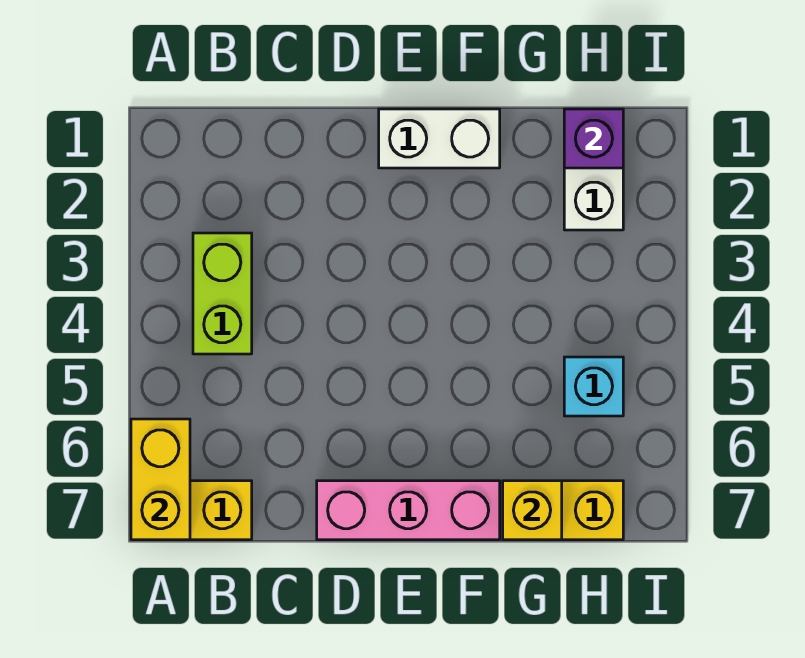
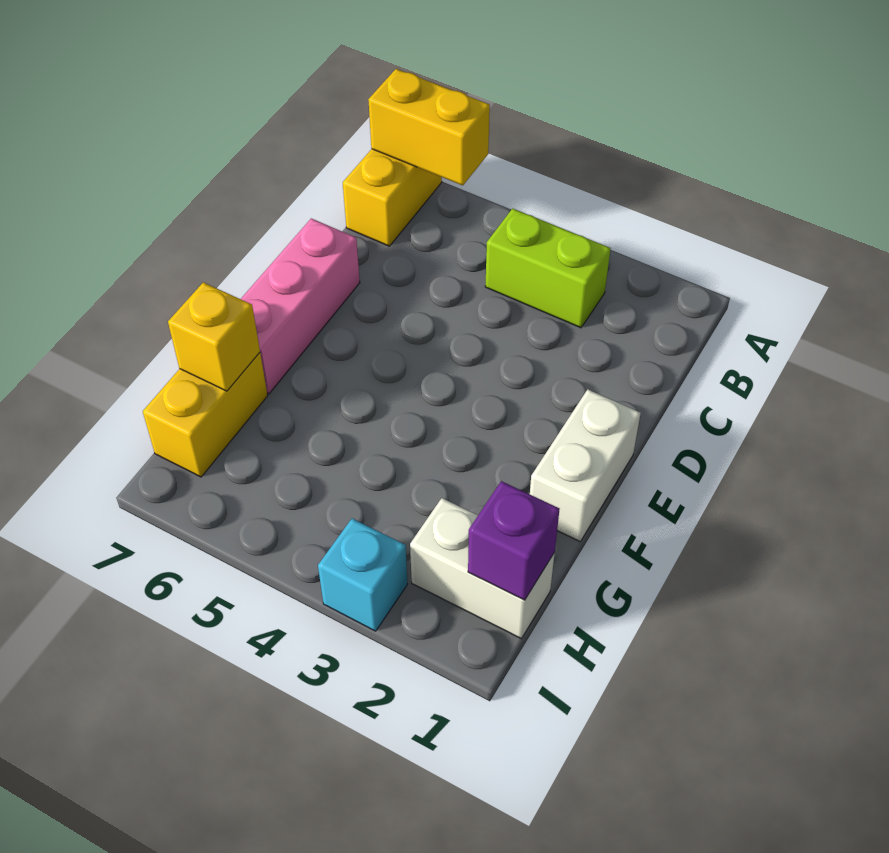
cyan 1x1 brick [564,357,623,416] -> cyan 1x1 brick moved to [318,518,407,631]

